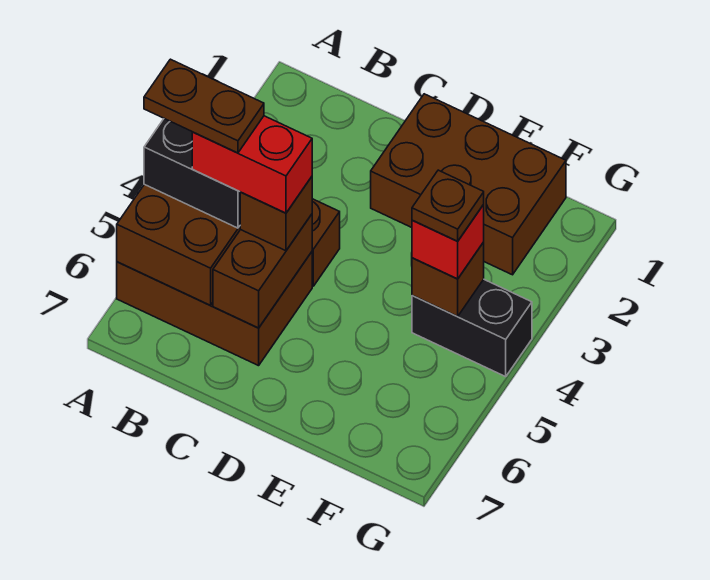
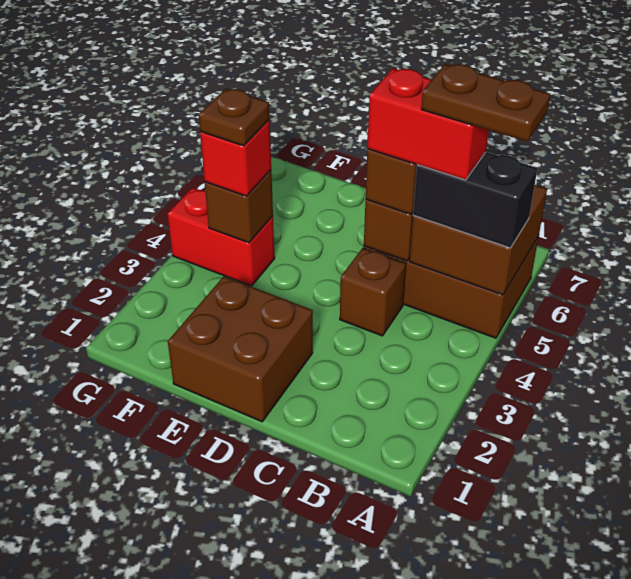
brown 2x3 brick [371,94,566,275] -> brown 2x2 brick [168,276,313,422]
black 1x2 brick [412,279,532,377] -> red 1x2 brick [168,188,275,286]

